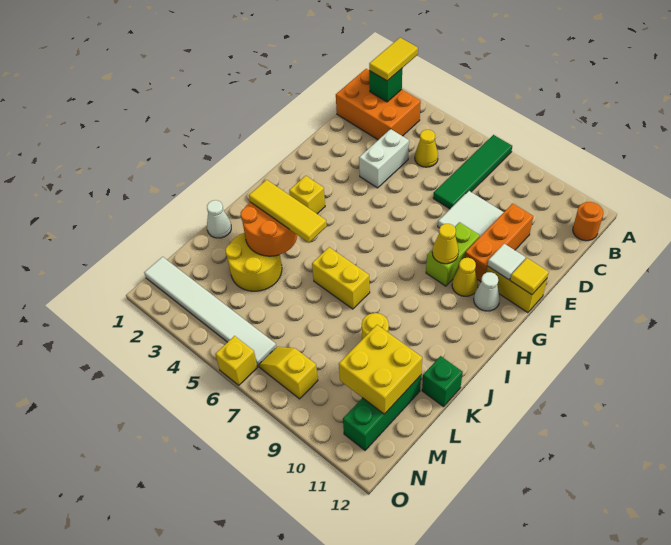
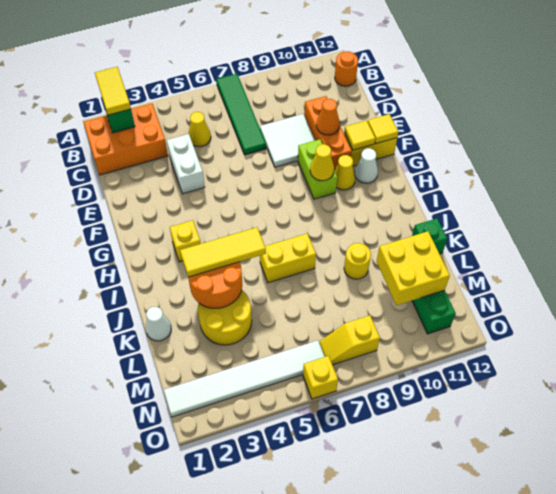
none -> orange 1x1 cone [316,99,340,135]
white 1x1 tile [488,244,526,280] -> yellow 1x1 tile [344,120,375,150]

